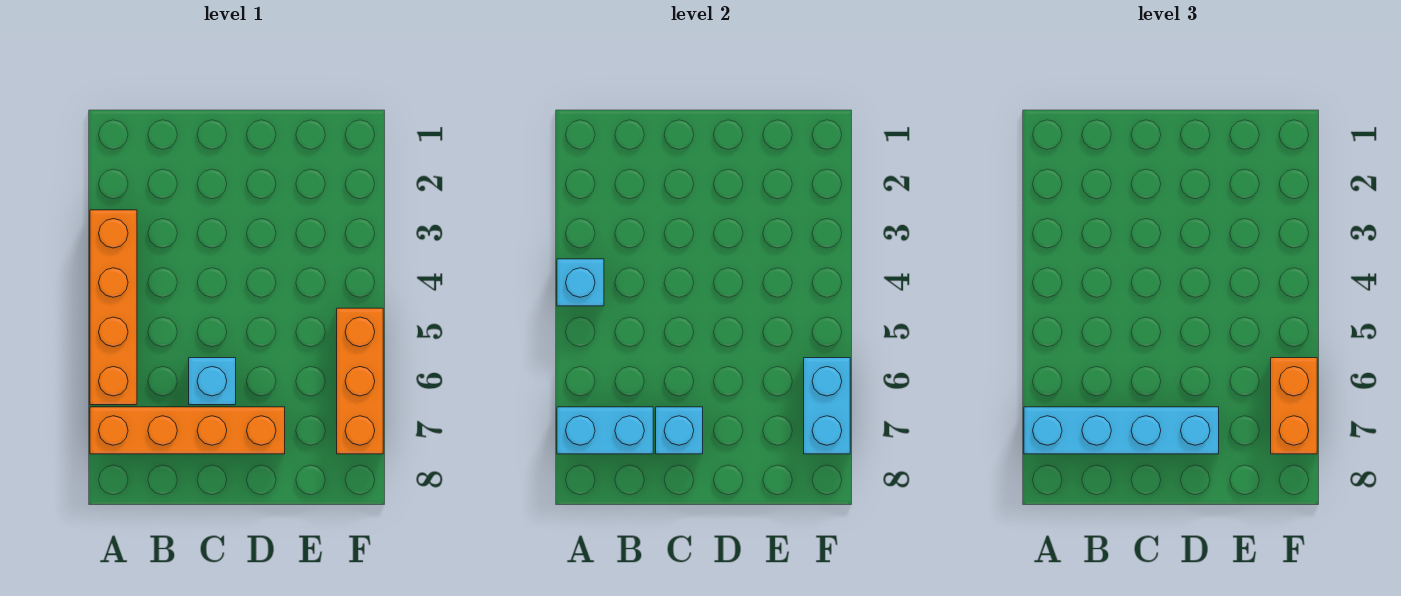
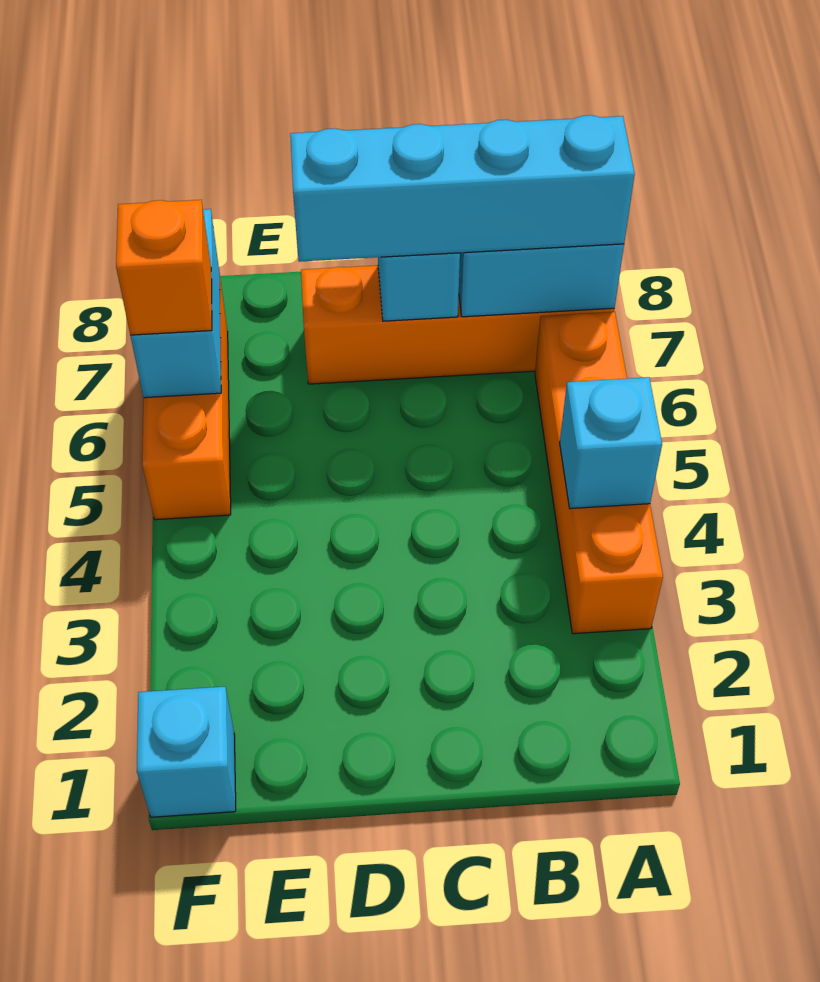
cyan 1x1 brick [189,358,236,405] -> cyan 1x1 brick moved to [137,687,236,817]
orange 1x2 brick [1271,358,1317,454] -> orange 1x1 brick [116,200,212,335]

